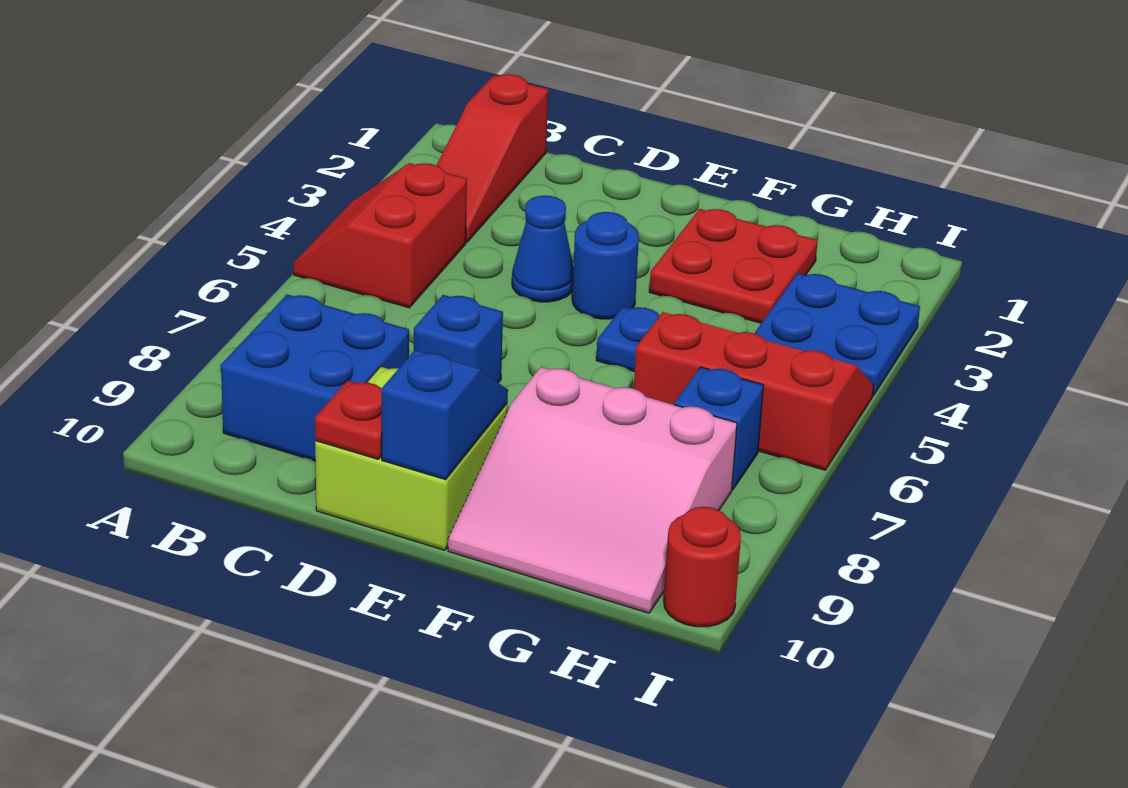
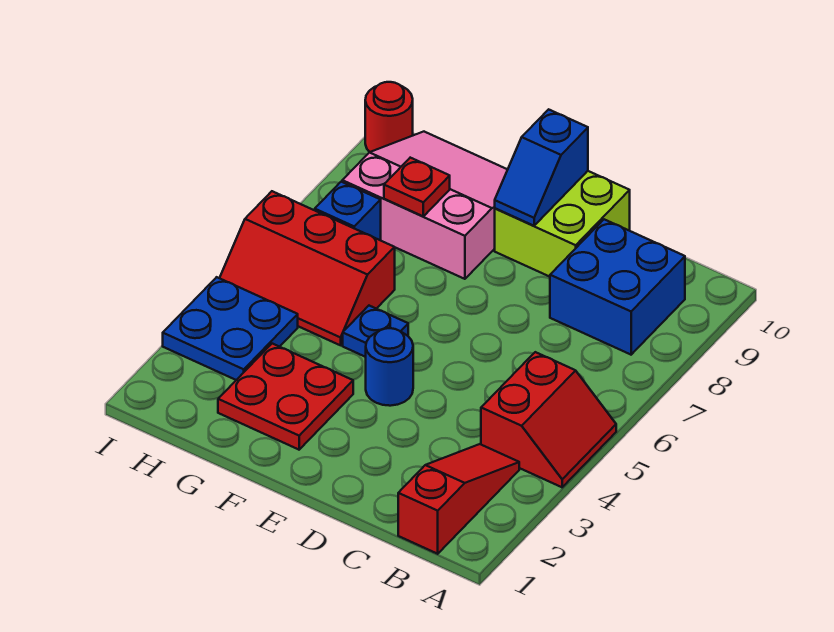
blue 1x1 cone [512,196,574,302] -> none
blue 1x1 brick [414,295,503,383] -> none
red 1x1 plate [315,381,382,459] -> red 1x1 plate moved to [384,158,450,216]

